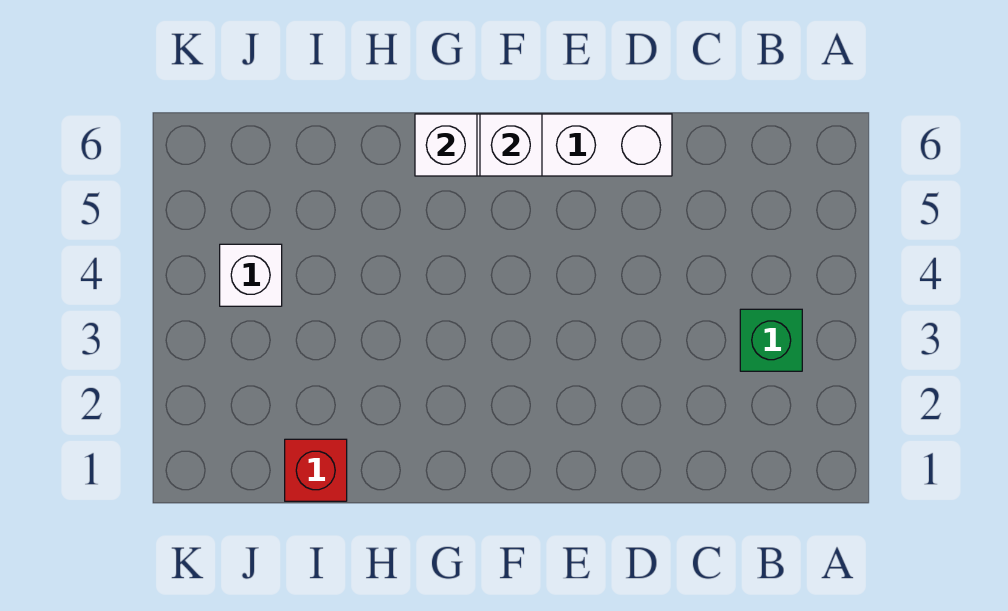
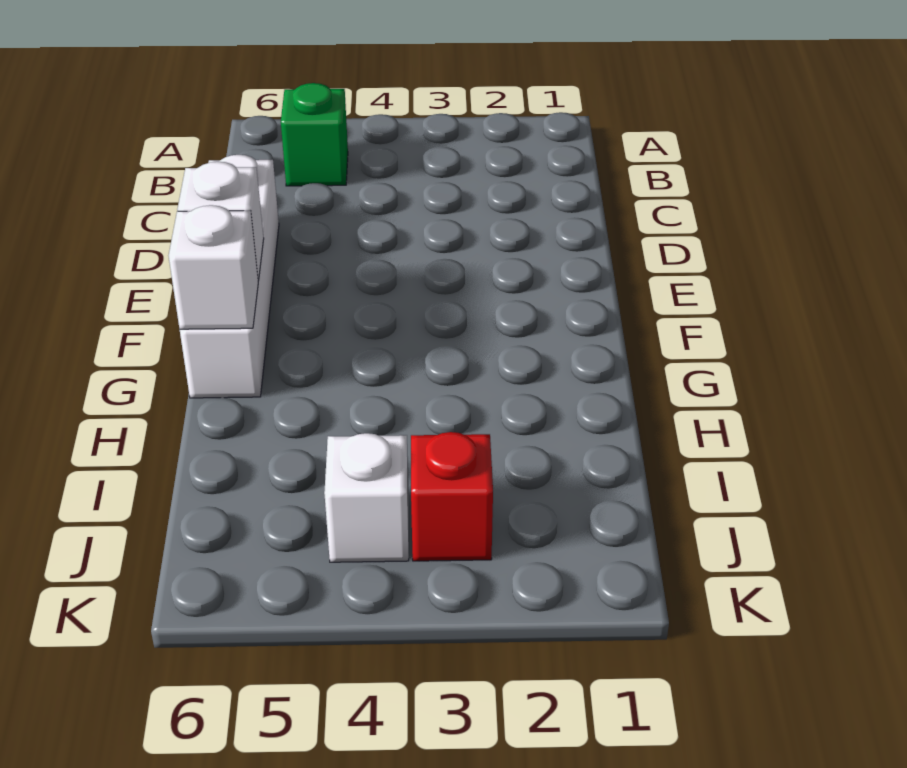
green 1x1 brick [740,309,802,371] -> green 1x1 brick moved to [281,83,348,186]
red 1x1 brick [285,439,347,501] -> red 1x1 brick moved to [411,432,493,561]

